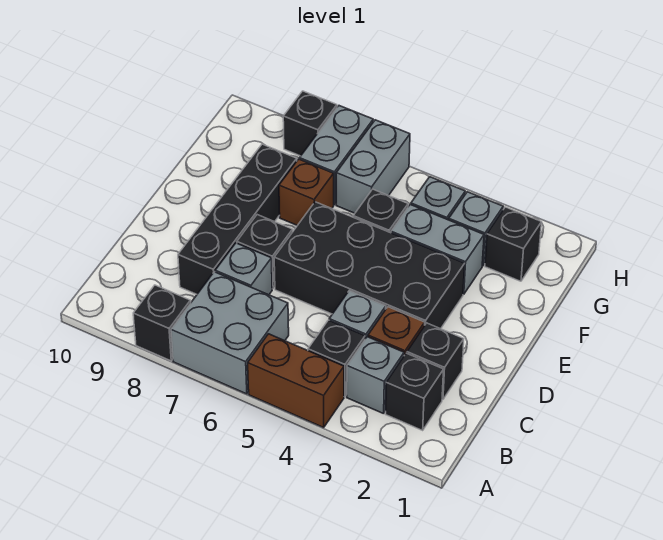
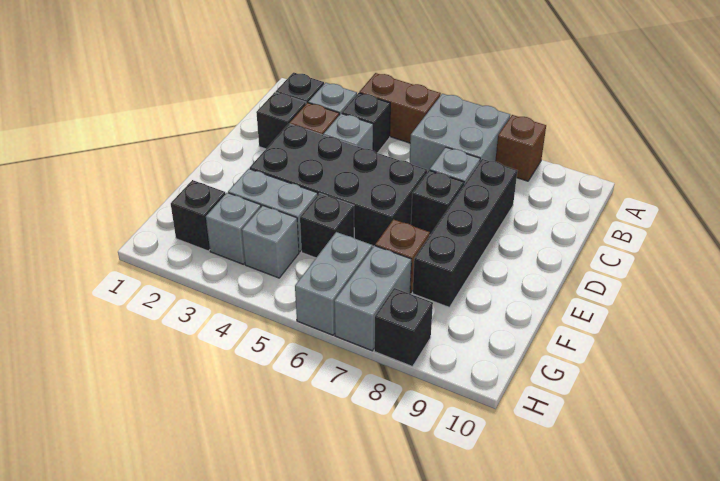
black 1x1 brick [133,285,191,361] -> brown 1x1 brick [495,115,546,181]

